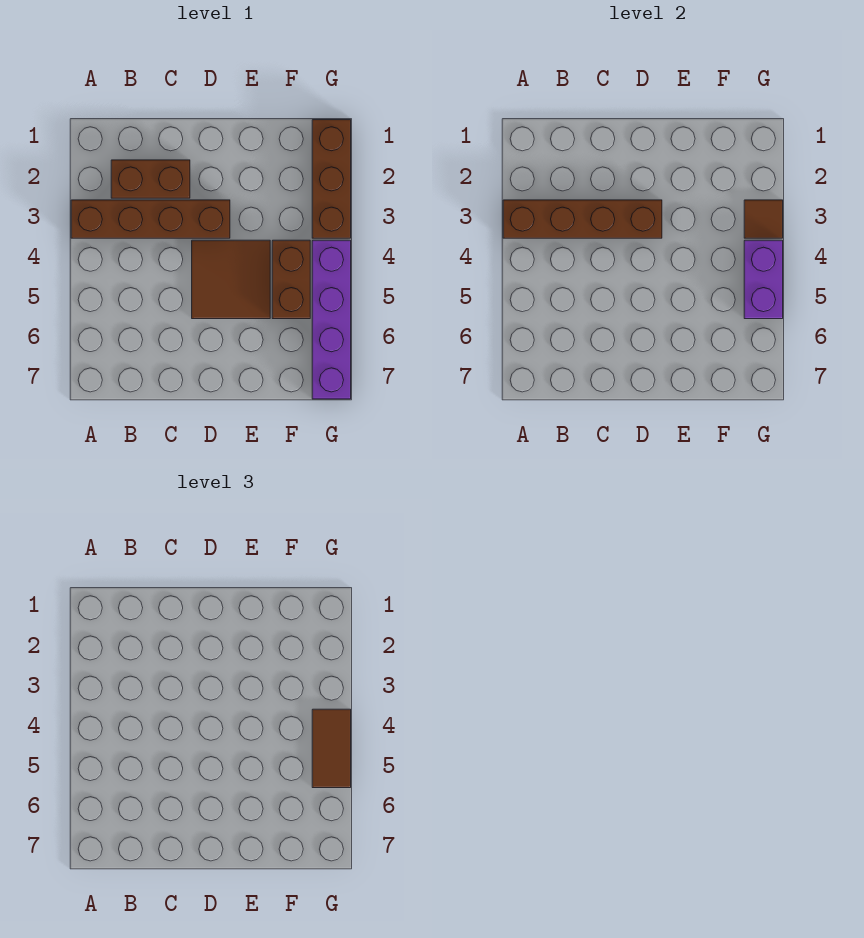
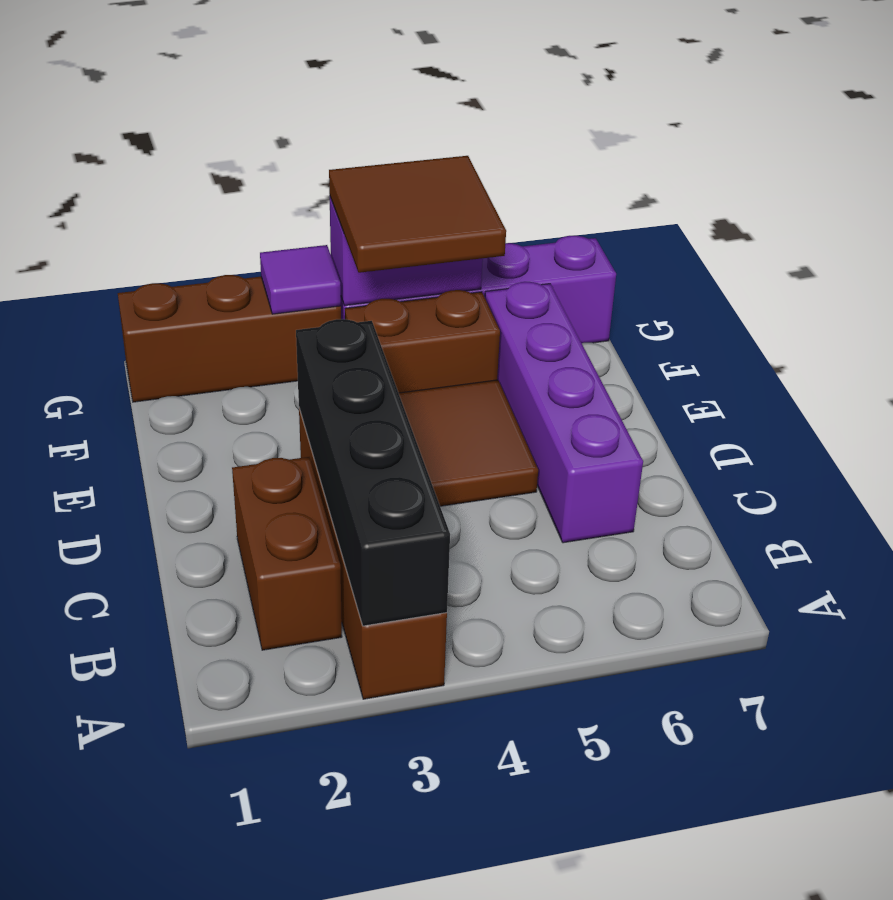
brown 1x4 brick [503,200,662,238] -> black 1x4 brick [296,319,450,626]
none -> purple 1x4 brick [485,282,643,543]
brown 1x1 tile [744,200,783,238] -> purple 1x1 tile [260,245,341,314]
brown 1x2 tile [312,709,351,788] -> brown 2x2 tile [329,156,506,273]

